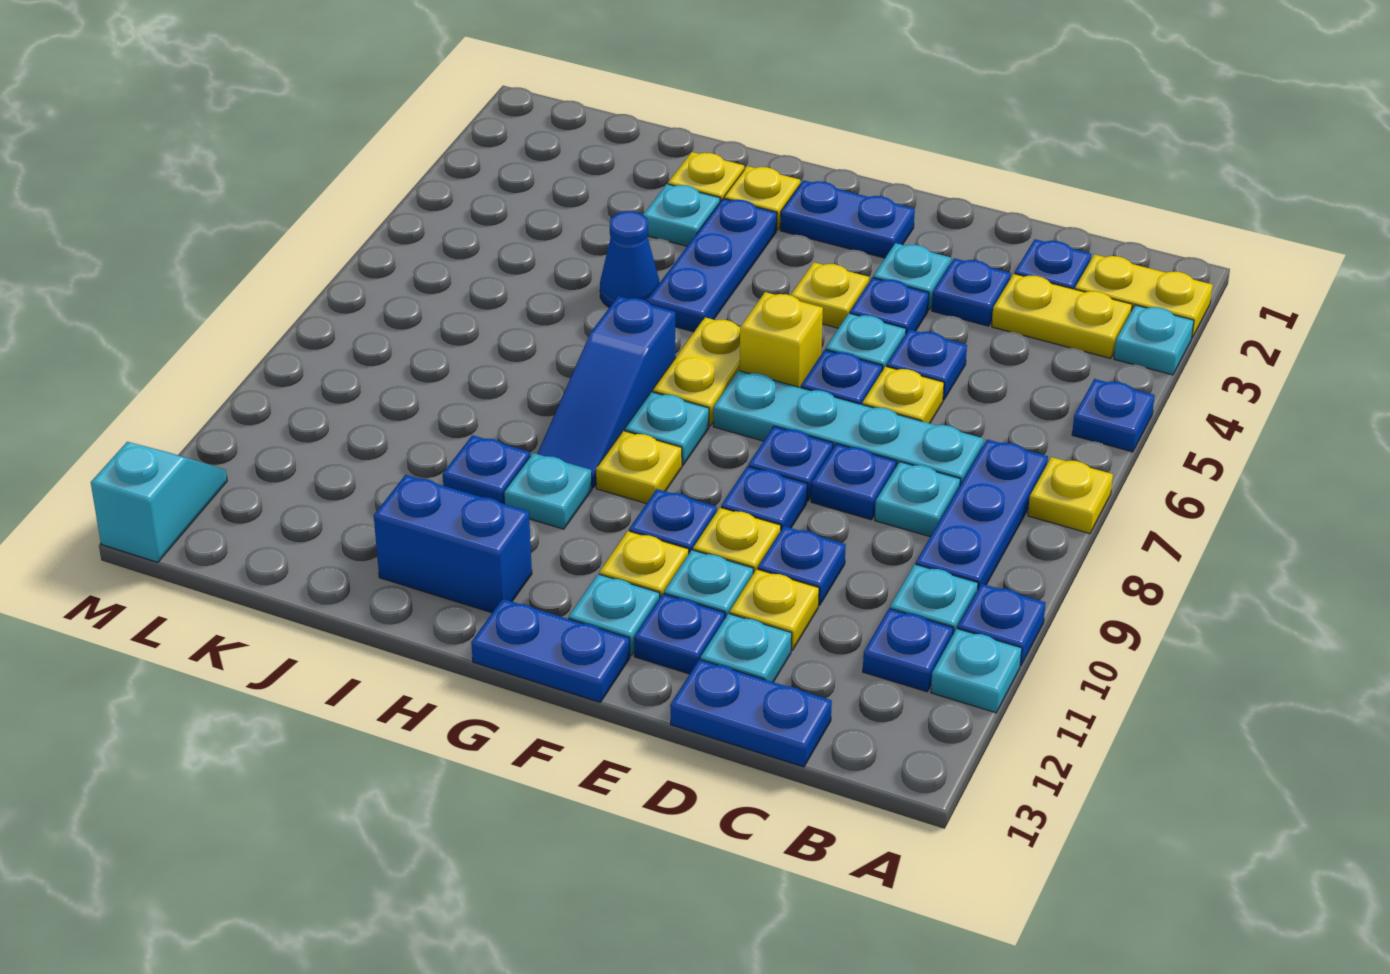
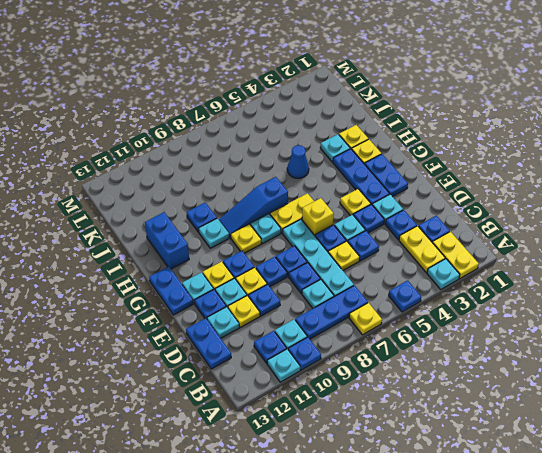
blue 1x3 plate [647,199,777,332] -> blue 1x3 plate turned to [333,149,389,204]
cyan 1x2 slope [91,442,227,562] -> none

